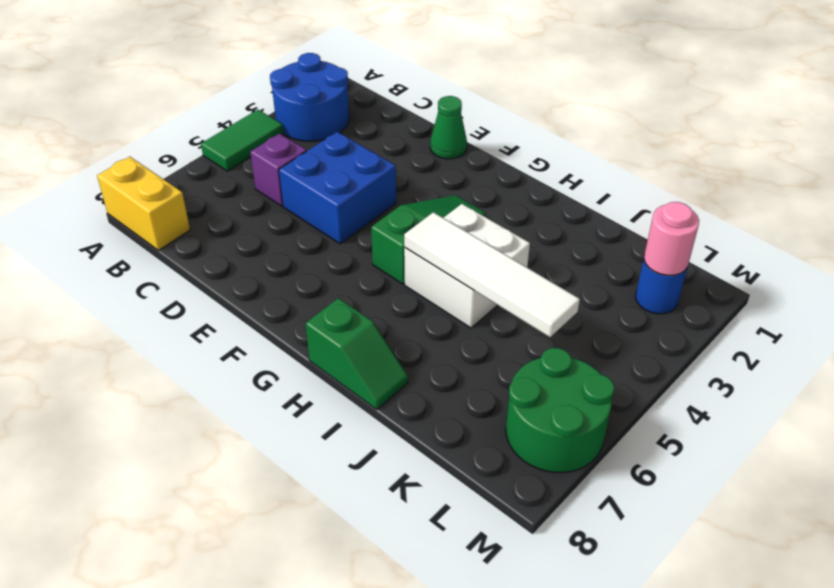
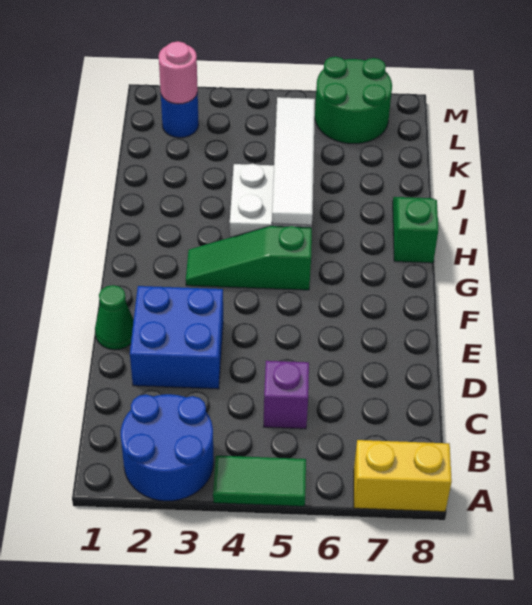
yellow 1x2 brick [97,157,190,251] -> yellow 1x2 brick turned to [354,440,452,512]
blue 2x2 brick [279,132,396,244] -> blue 2x2 brick moved to [130,286,223,389]

